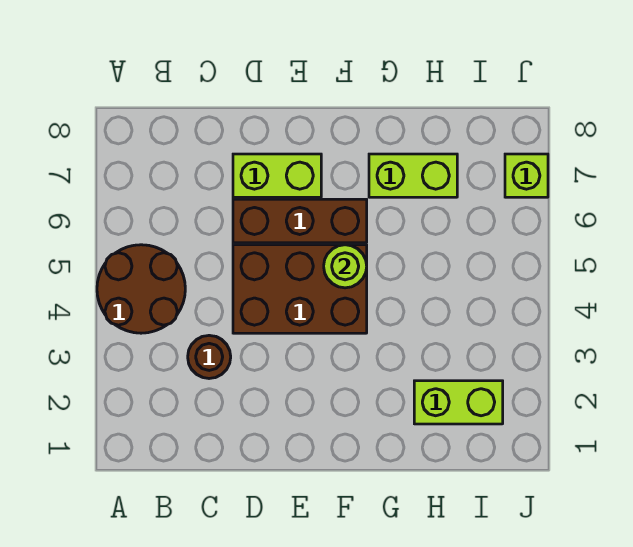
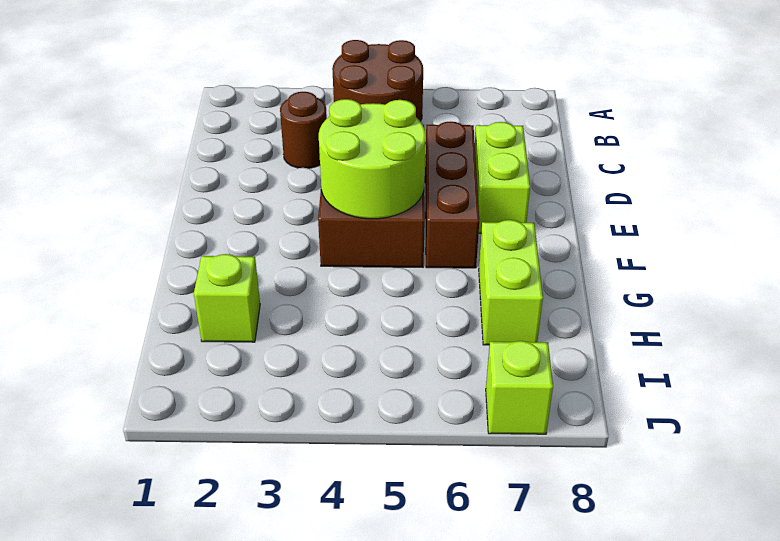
lime 1x1 round brick [324,245,367,288] -> lime 2x2 round brick [319,99,426,219]
lime 1x2 brick [414,381,503,424] -> lime 1x1 brick [194,254,260,342]

